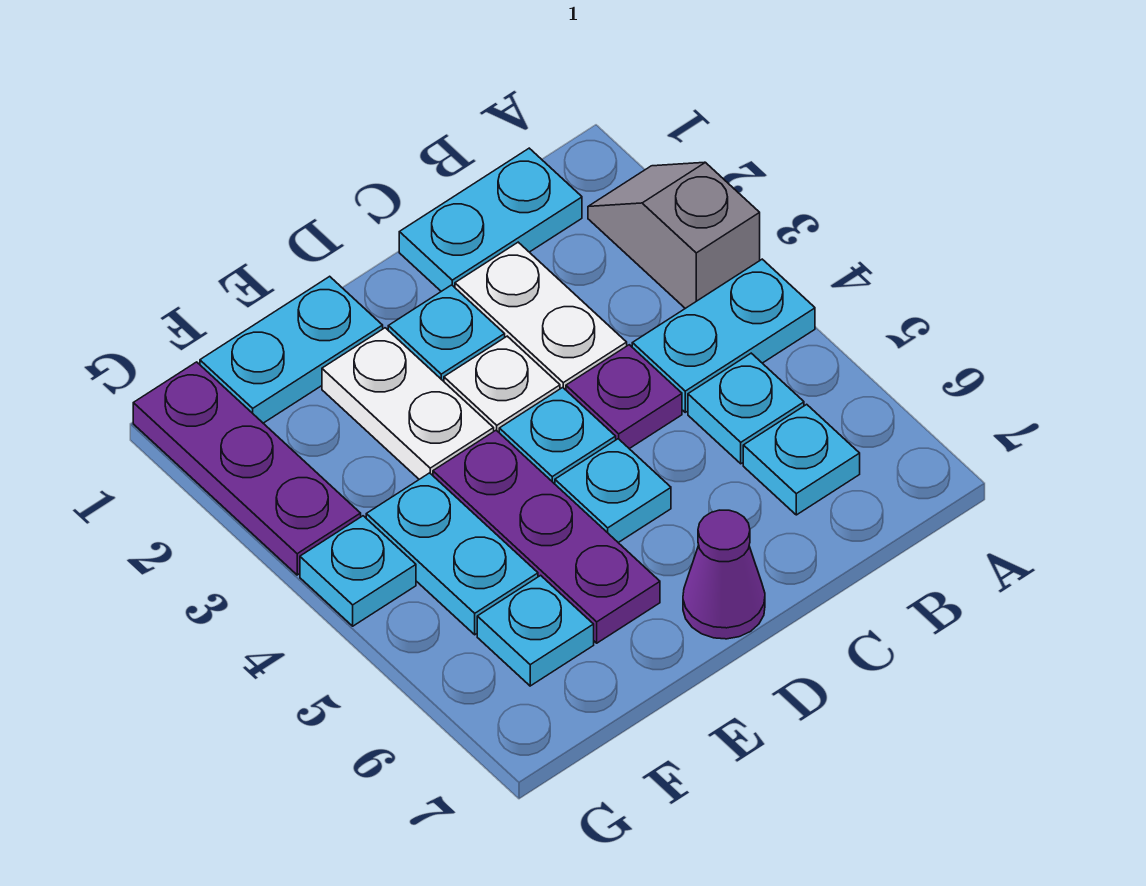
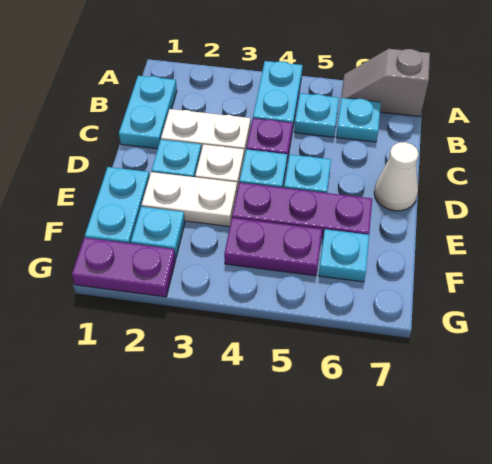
grey 1x2 slope [588,162,760,308] -> grey 1x2 slope moved to [341,49,430,117]
purple 1x1 cone [683,510,765,639] -> white 1x1 cone [374,142,419,211]
cyan 1x2 plate [366,473,538,635] -> purple 1x2 plate [224,218,322,276]
purple 1x3 plate [133,362,361,575] -> purple 1x2 plate [72,238,176,297]
cyan 1x1 plate [300,516,416,626] -> cyan 1x1 plate moved to [131,207,185,257]

